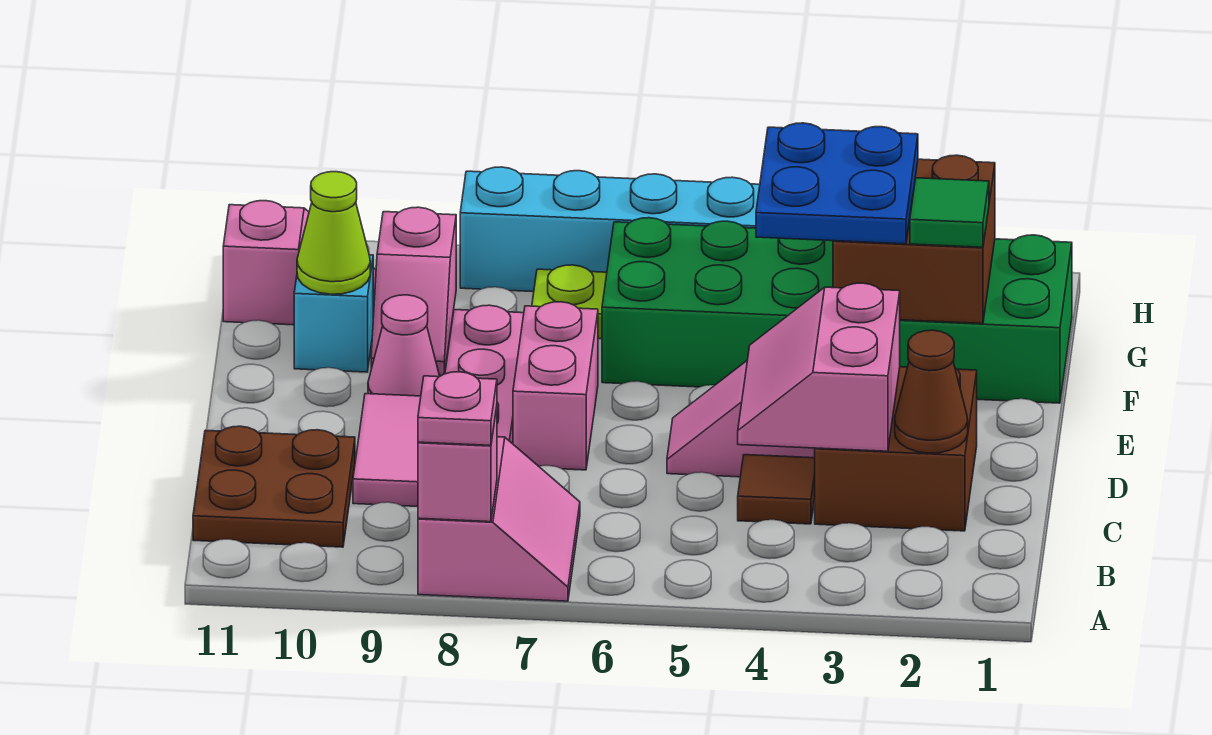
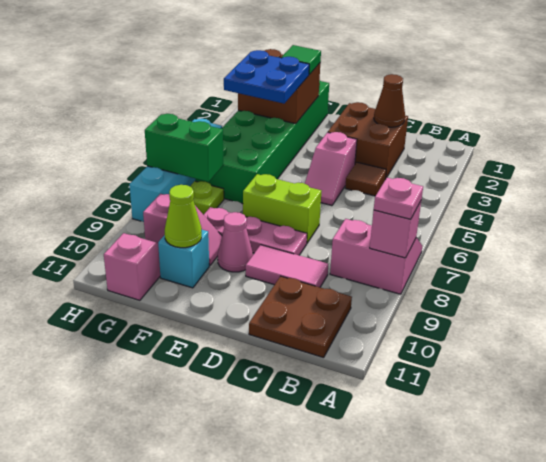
pink 2x2 slope [738,283,900,451] -> none
pink 1x2 brick [513,302,598,470] -> lime 1x2 brick [243,174,321,243]
none -> green 1x2 brick [145,114,223,182]

